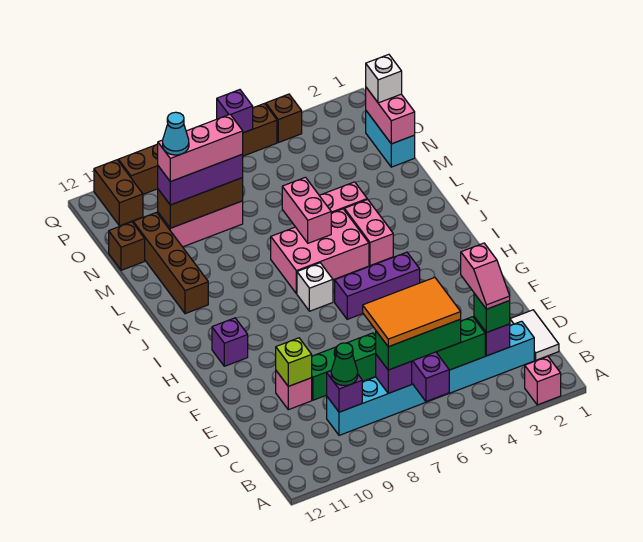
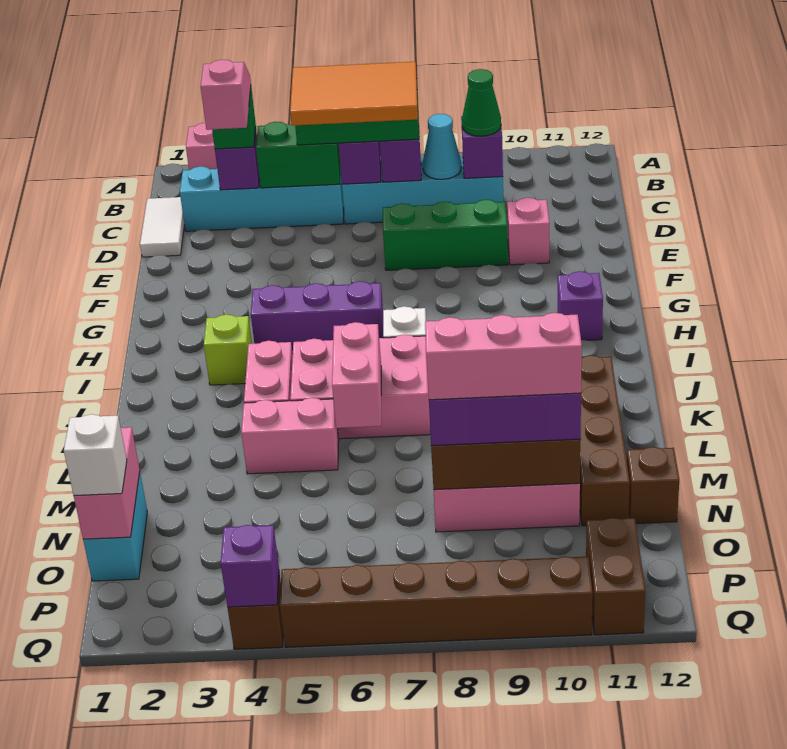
lime 1x1 brick [276,338,312,386] -> lime 1x1 brick moved to [204,315,252,385]
cyan 1x1 cone [163,112,189,155] -> cyan 1x1 cone moved to [423,114,461,179]
purple 1x1 brick [217,90,253,133] -> purple 1x1 brick moved to [221,525,279,607]

